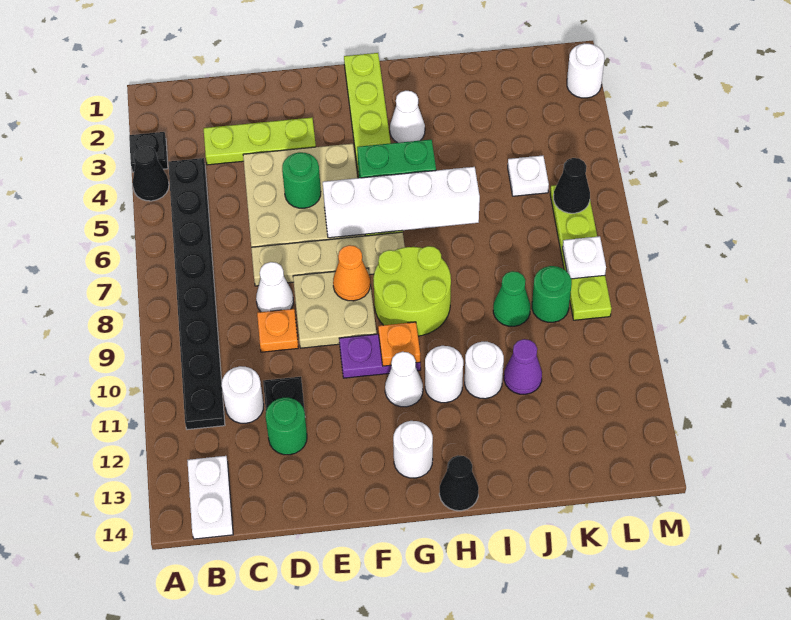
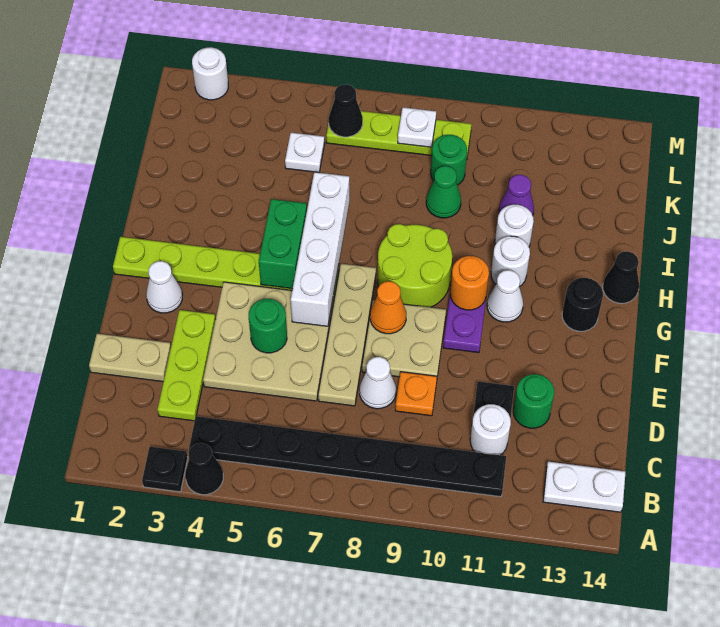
none -> tan 1x2 plate [89,334,171,382]
orange 1x1 plate [378,322,420,366] -> orange 1x1 round brick [450,256,489,310]
white 1x1 round brick [393,421,433,478] -> black 1x1 round brick [562,278,603,331]
white 1x1 cone [390,91,425,143] -> white 1x1 cone moved to [146,261,182,313]

